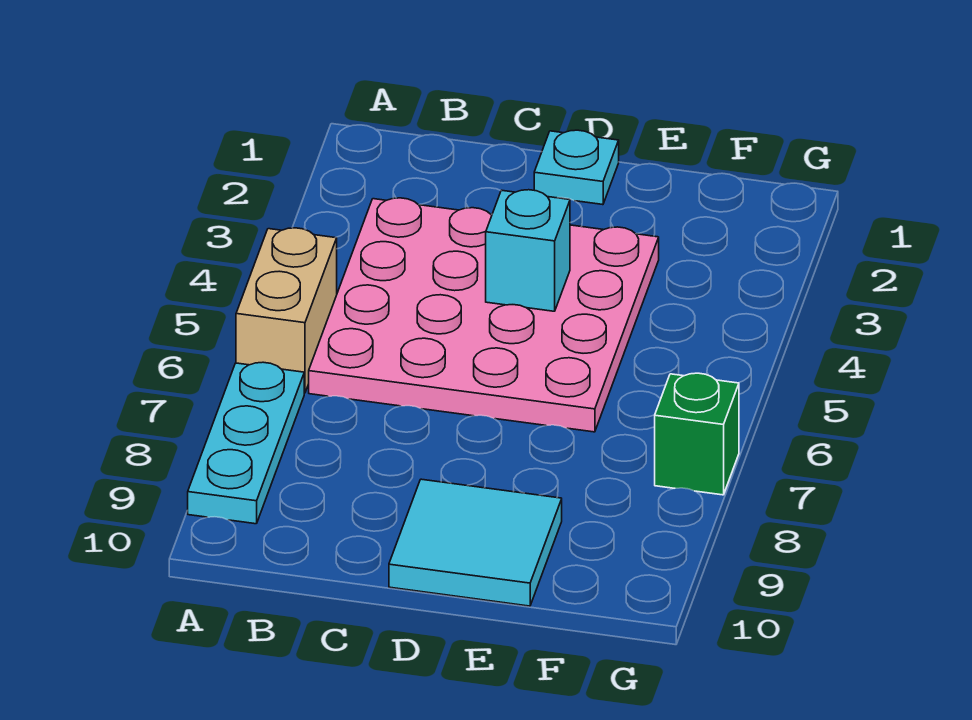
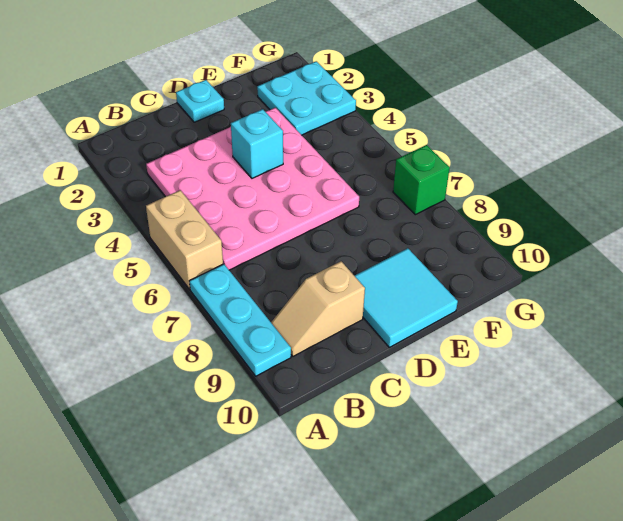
none -> tan 1x2 slope [271,261,365,356]
none -> cyan 2x2 plate [257,61,356,135]

